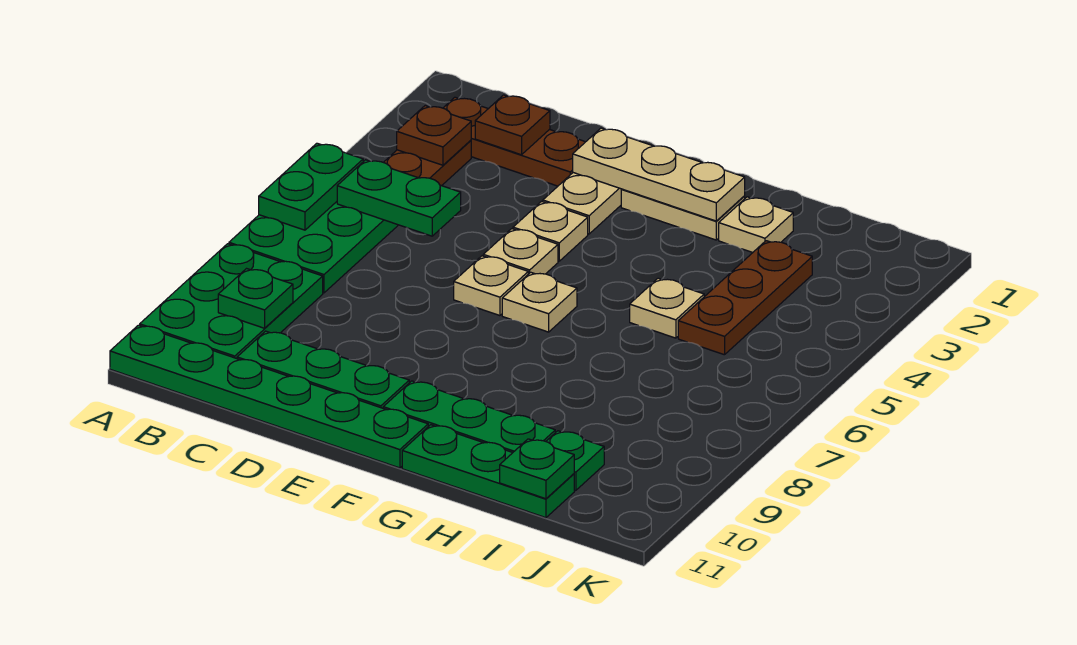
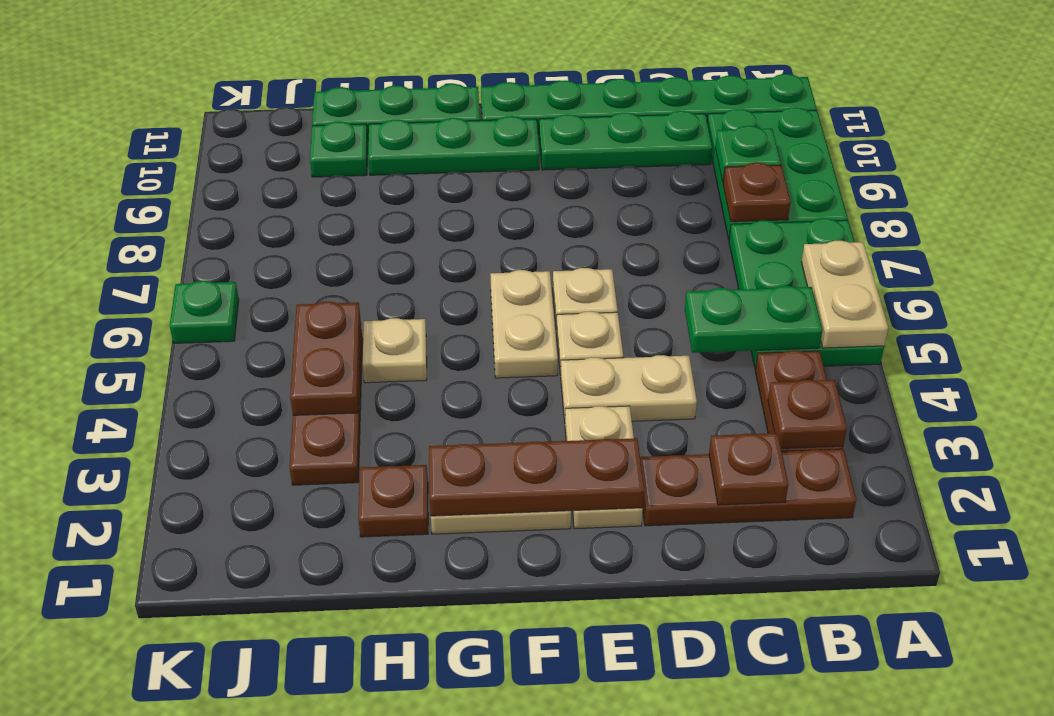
green 1x2 plate [259,143,363,230] -> tan 1x2 plate [801,241,888,348]
none -> brown 1x1 plate [723,163,791,222]
tan 1x3 plate [573,128,745,221] -> brown 1x3 plate [429,438,644,516]
tan 1x1 plate [513,201,588,261] -> tan 1x2 plate [561,355,697,421]
tan 1x1 plate [502,272,577,332] -> tan 1x2 plate [490,270,558,378]
tan 1x1 plate [719,197,793,252] -> brown 1x1 plate [358,465,428,537]
none -> brown 1x2 plate [290,301,361,415]
green 1x1 plate [500,439,574,499] -> green 1x1 plate moved to [170,281,239,343]

